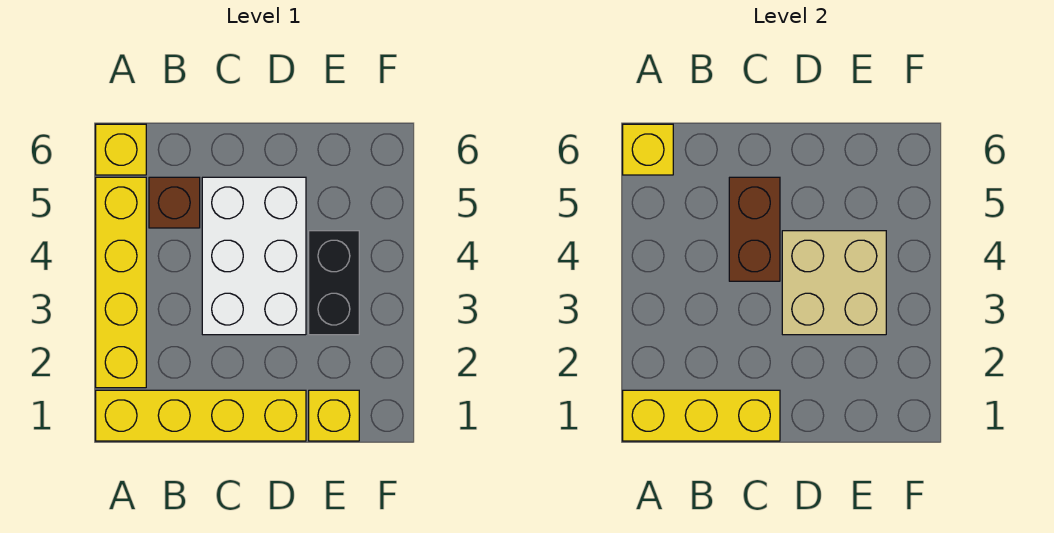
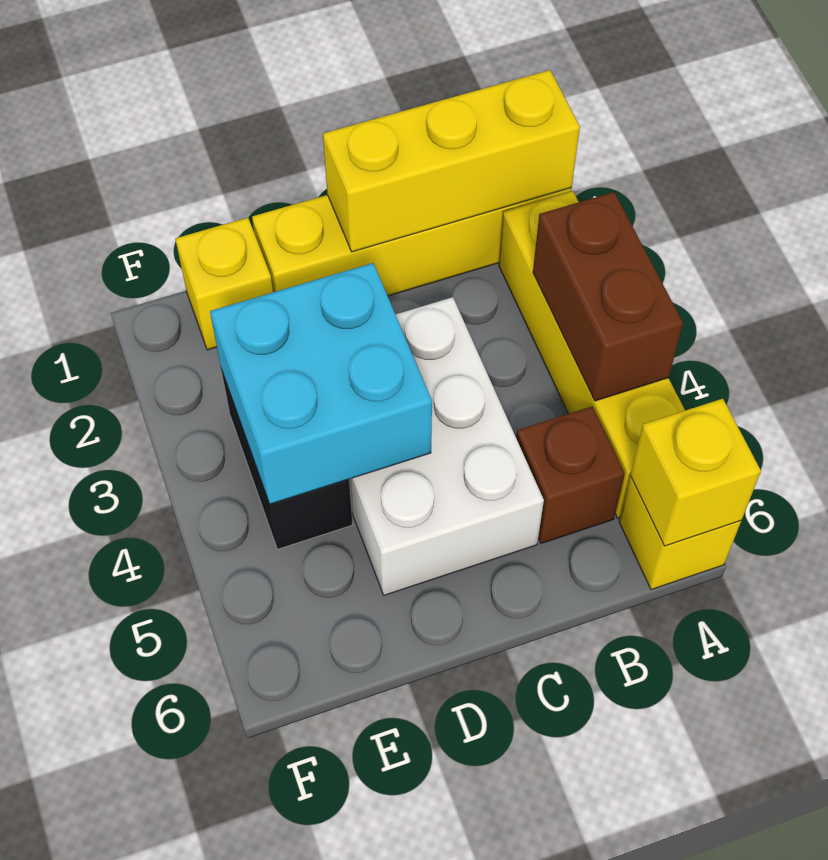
brown 1x2 brick [729,177,780,281] -> brown 1x2 brick moved to [533,192,683,401]
tan 2x2 brick [782,231,886,335] -> cyan 2x2 brick [210,263,432,504]

